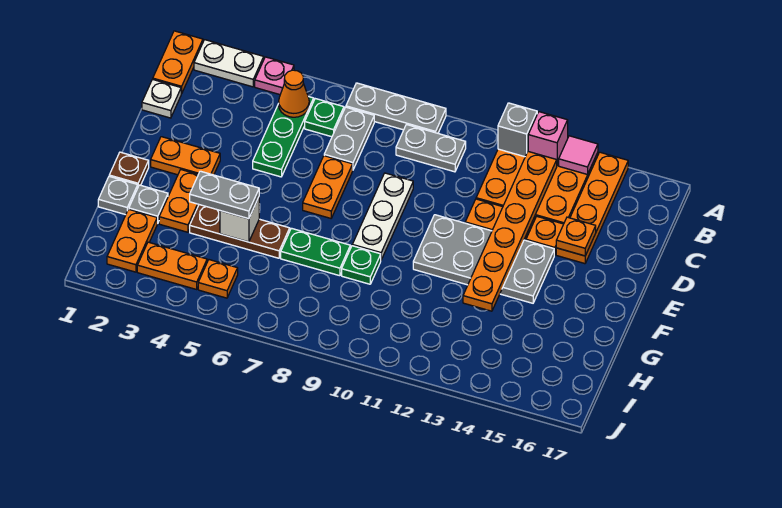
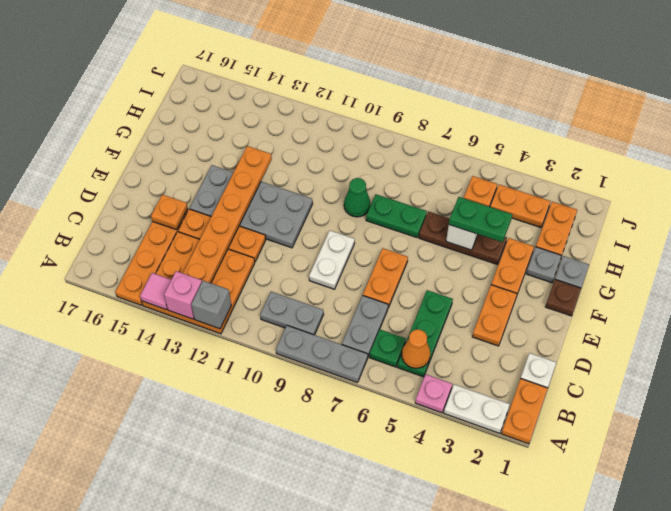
white 1x3 plate [352,173,413,260] -> white 1x2 plate [309,231,355,289]
orange 1x2 plate [151,137,220,175] -> orange 1x2 plate turned to [472,285,517,346]
grey 1x2 plate [190,171,259,219] -> green 1x2 plate [449,197,512,242]
green 1x1 plate [342,246,381,284] -> green 1x1 cone [344,178,370,217]

